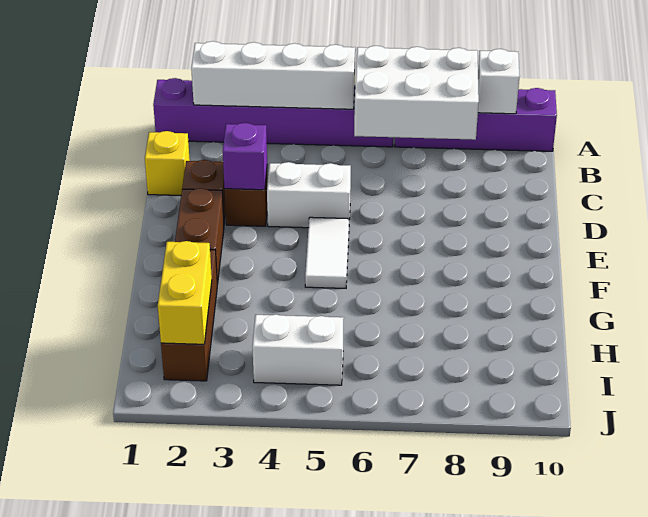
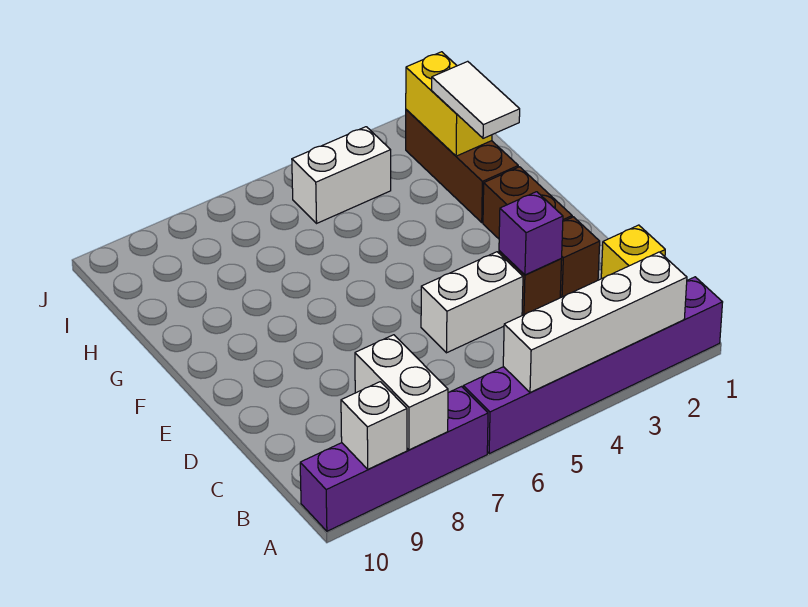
white 2x3 brick [354,46,479,140] -> white 1x2 brick [355,335,448,450]
white 1x2 tile [305,217,349,288] -> white 1x2 tile moved to [432,61,520,138]

